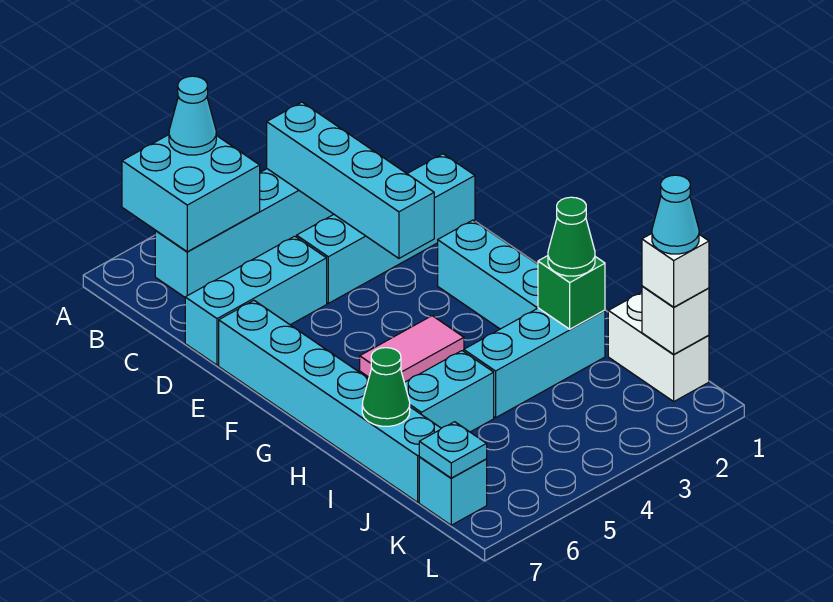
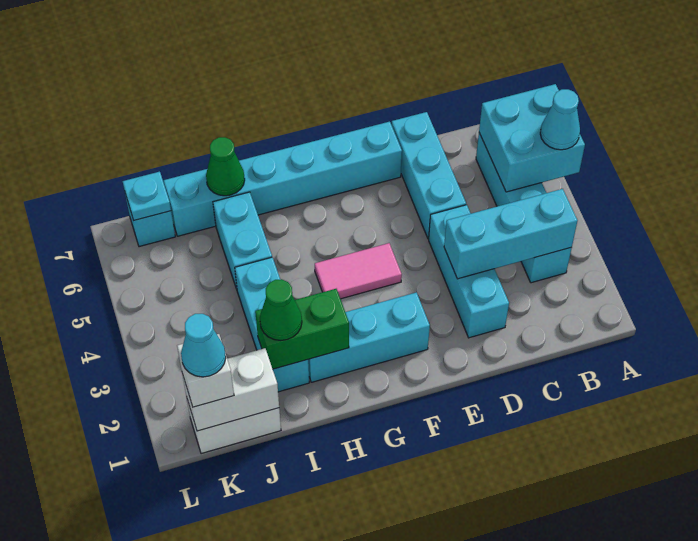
cyan 1x4 brick [267,102,434,258] -> cyan 1x3 brick [444,189,578,279]
cyan 1x4 brick [297,154,475,303] -> cyan 1x3 brick [429,205,509,338]
pink 1x2 tile [360,316,464,382] -> pink 1x2 tile turned to [315,243,402,299]
green 1x1 brick [538,256,605,329] -> green 1x2 brick [255,289,349,369]
white 1x1 brick [642,286,709,354] -> white 1x2 brick [182,348,279,431]

